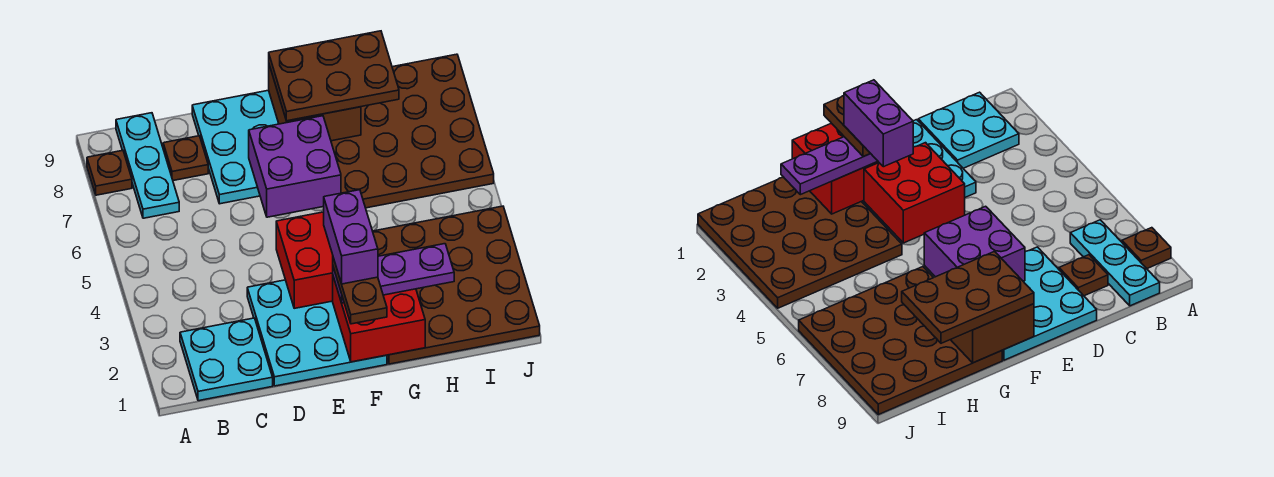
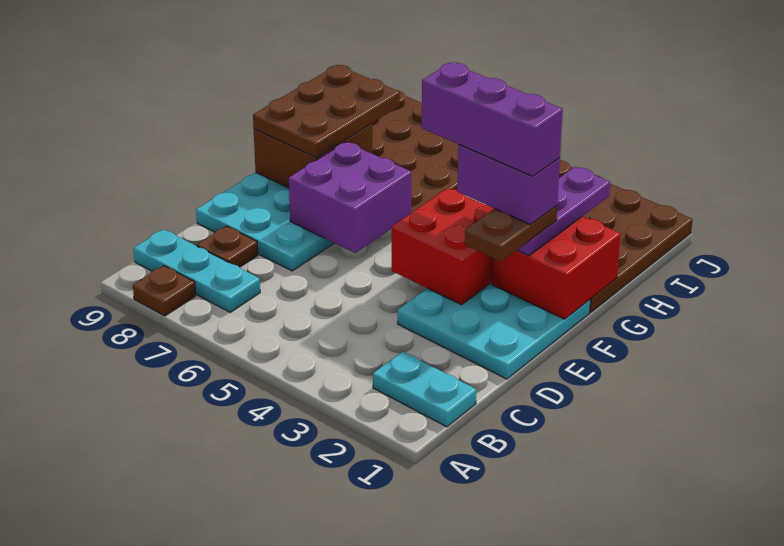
cyan 2x2 plate [180,318,273,401] -> cyan 1x2 plate [373,352,476,427]
brown 1x2 plate [333,258,387,324] -> brown 1x2 plate turned to [465,206,557,261]
none -> purple 1x3 brick [422,63,563,176]

